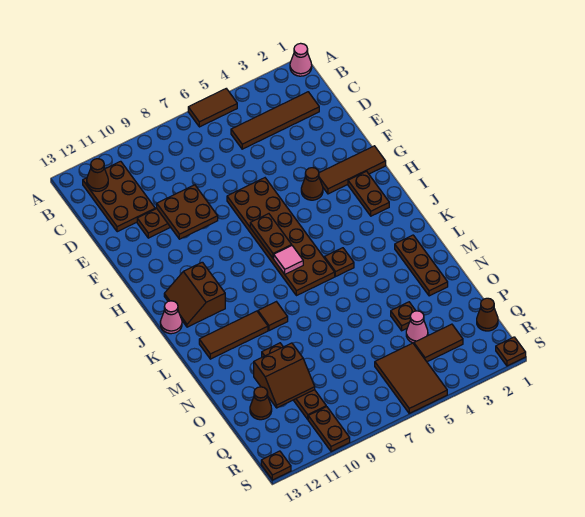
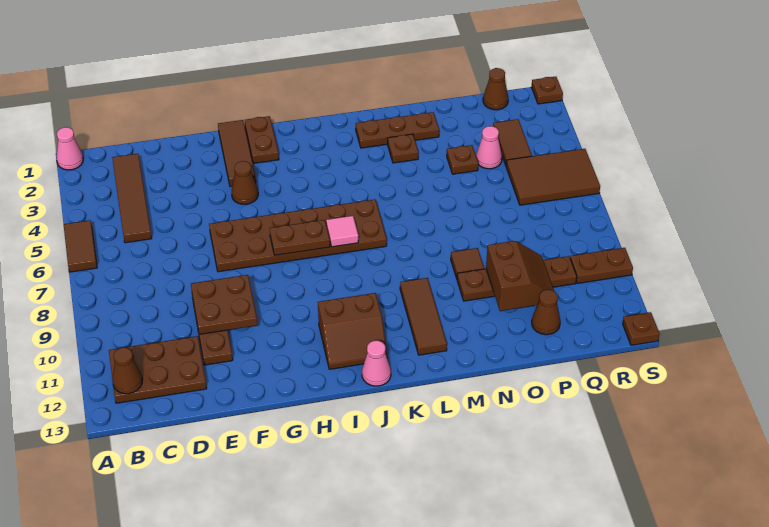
brown 1x2 plate [348,171,389,216] -> brown 1x2 plate turned to [245,116,279,163]
brown 1x1 plate [324,248,354,277] -> brown 1x1 plate moved to [388,134,418,163]
brown 1x1 tile [258,302,288,331] -> brown 1x1 tile moved to [451,248,484,278]

